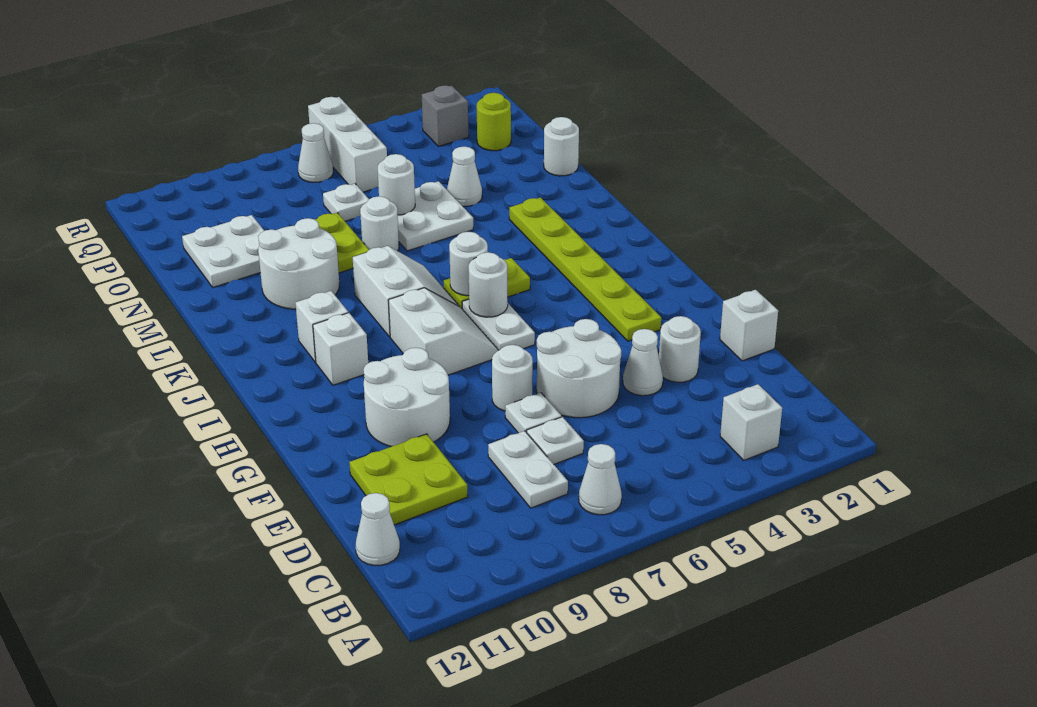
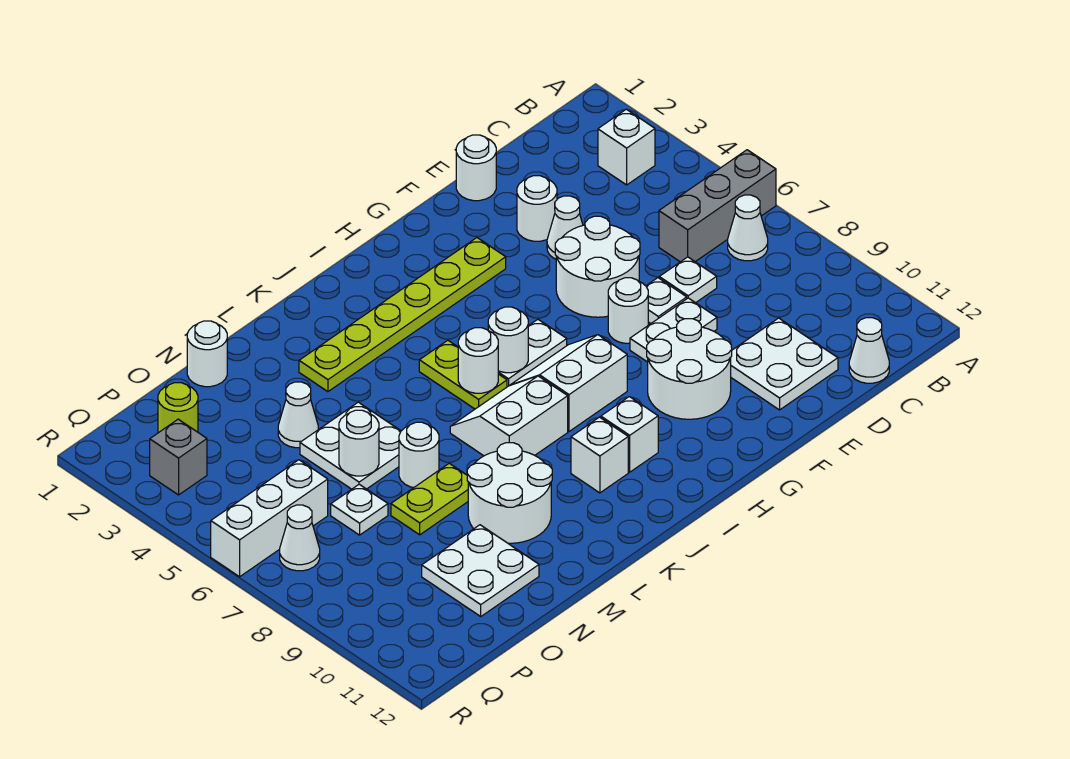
none -> grey 1x3 brick [659,150,776,262]
white 1x2 plate [488,431,568,508] -> white 1x2 plate moved to [630,298,717,362]
lime 2x2 plate [349,434,468,525] -> white 2x2 plate [731,318,838,410]
white 1x1 brick [720,290,778,361] -> white 1x1 round brick [456,135,496,201]

